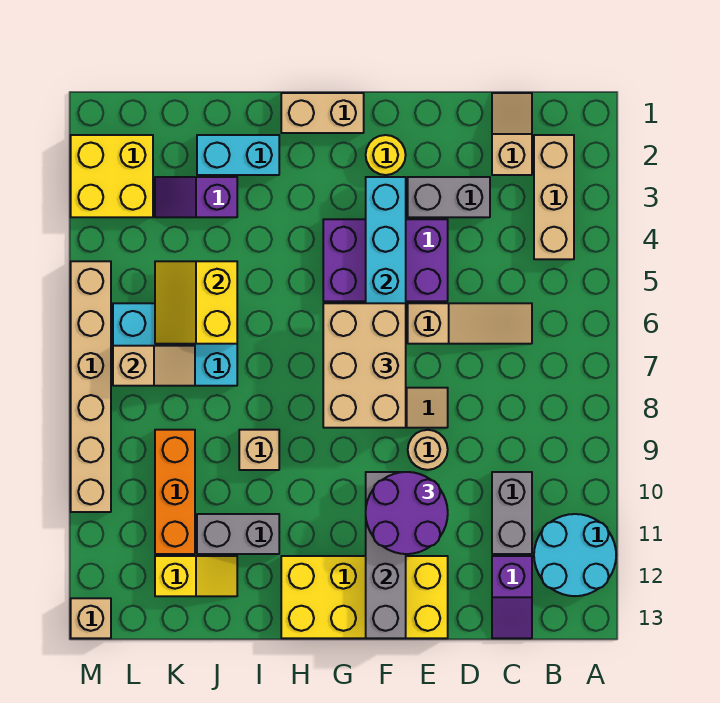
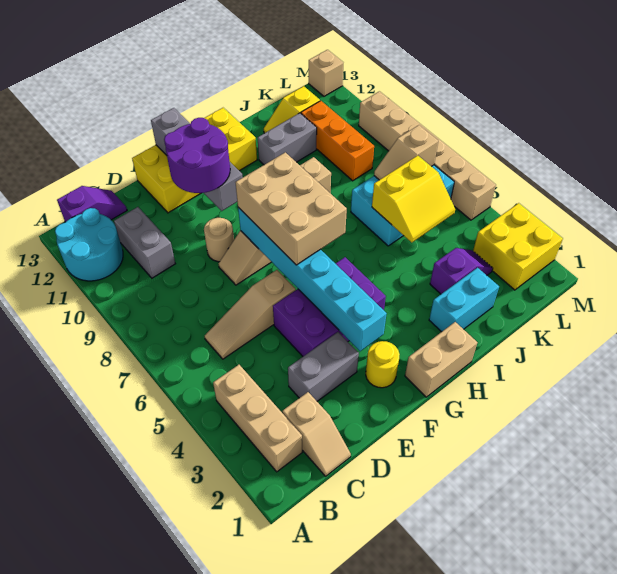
purple 1x2 slope [492,556,532,638] -> purple 1x2 slope turned to [57,186,127,222]
yellow 2x2 slope [155,261,237,344] -> yellow 2x2 slope turned to [372,156,455,243]

